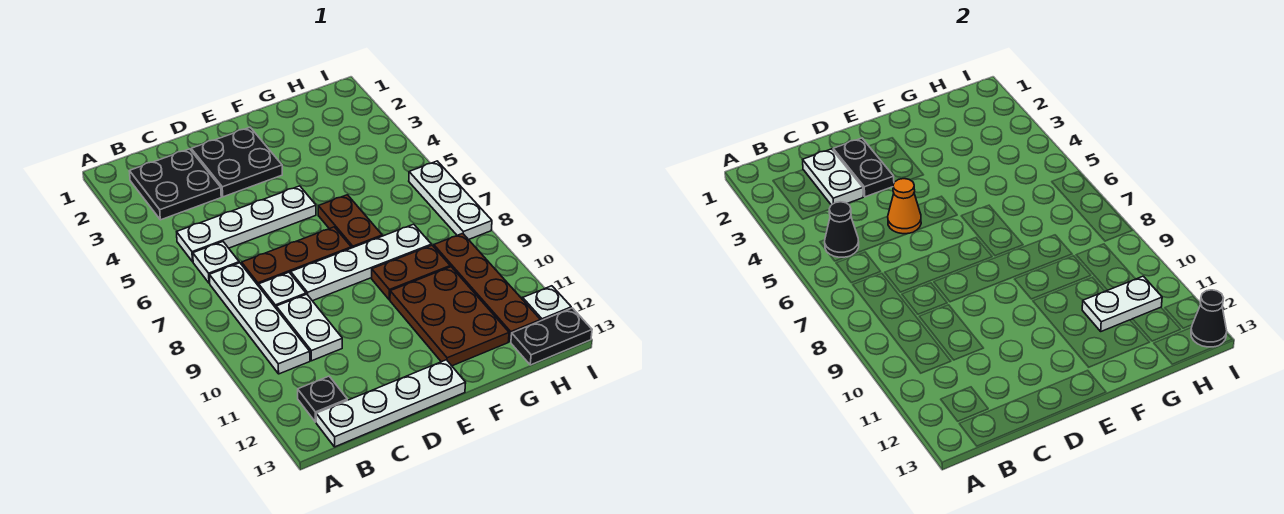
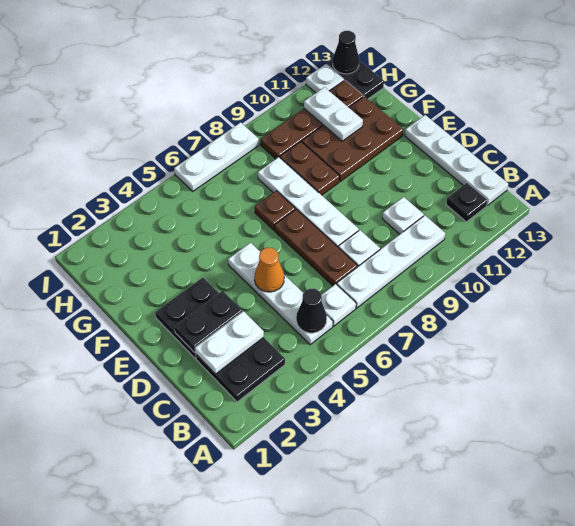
white 1x2 plate [276,294,342,361] -> white 1x1 plate [382,197,424,234]
brown 1x2 plate [318,195,382,248] -> brown 1x1 plate [255,191,295,230]

